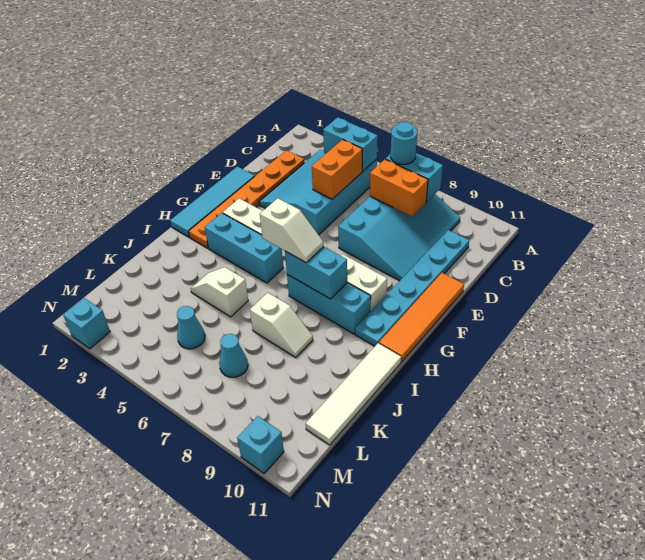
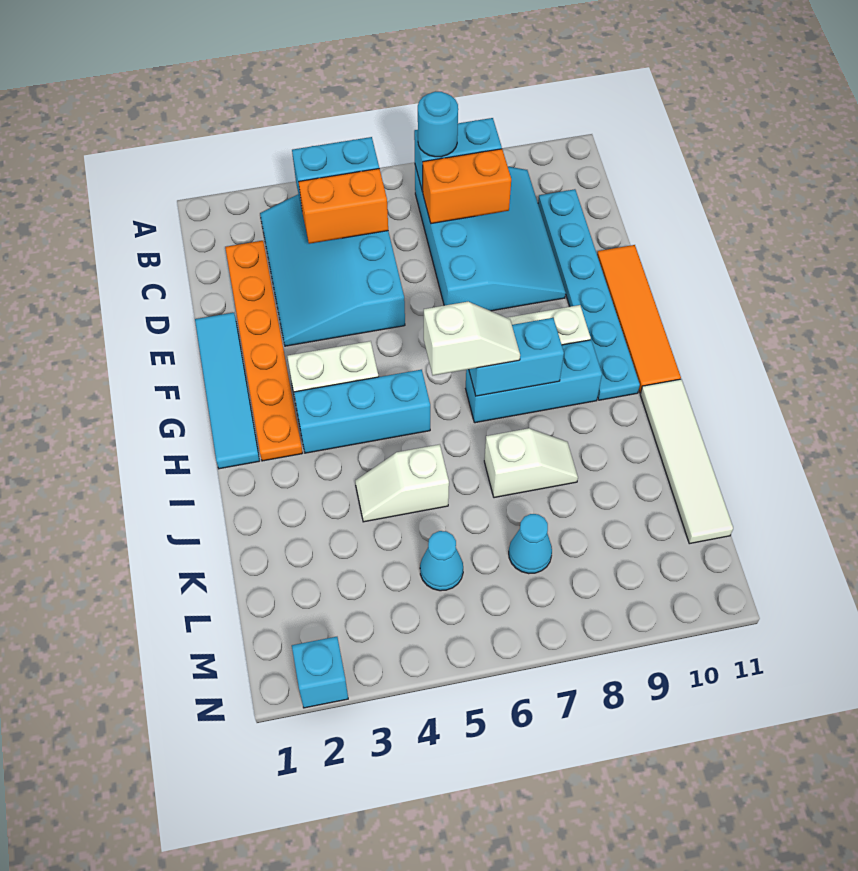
orange 1x2 brick [312,140,362,199] -> orange 1x2 brick turned to [299,169,388,244]
cyan 1x1 brick [237,416,284,474] -> none

